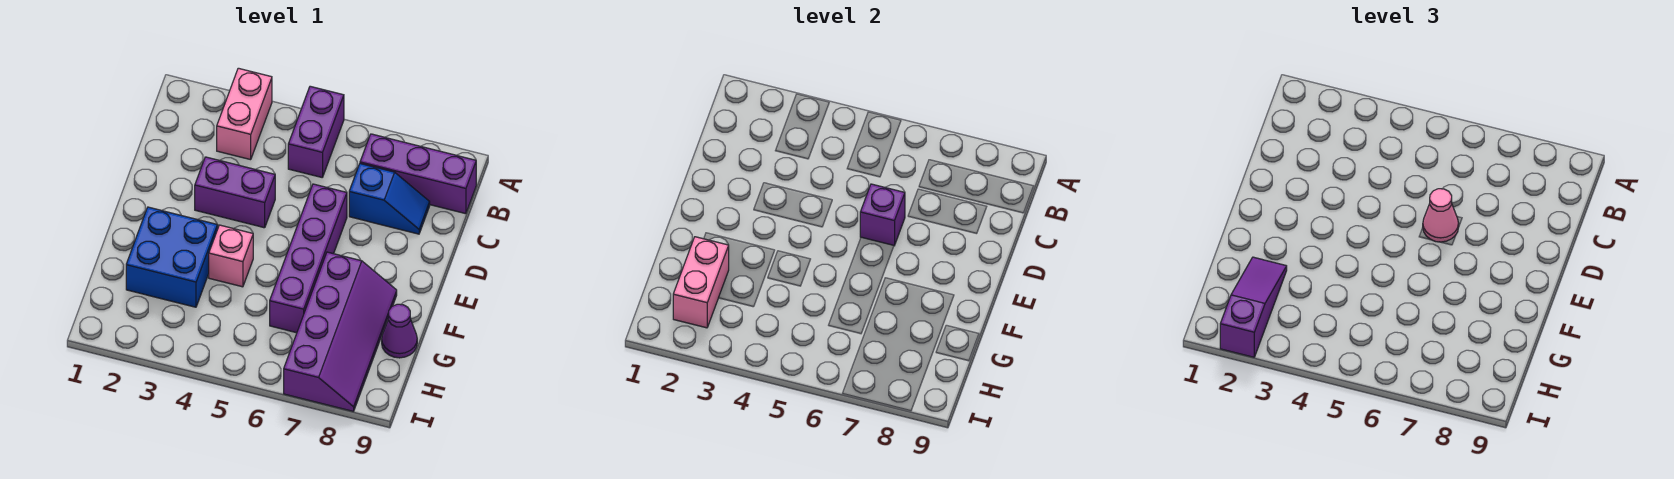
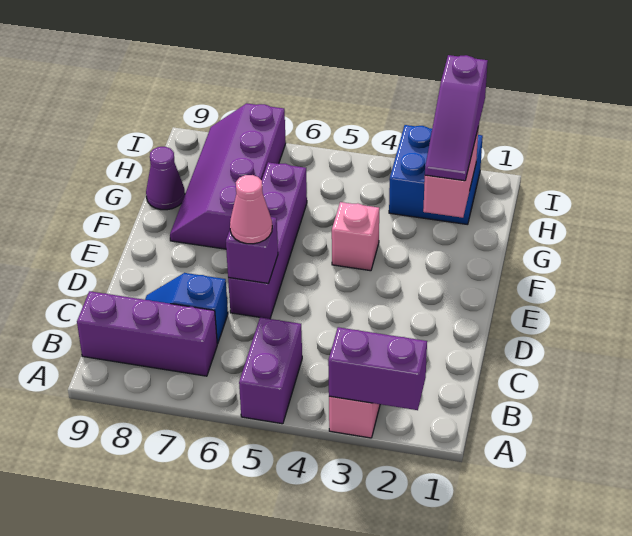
purple 1x2 brick [195,157,275,228] -> purple 1x2 brick moved to [328,327,427,410]
blue 2x2 brick [126,207,218,307] -> blue 2x2 brick moved to [389,125,483,225]

